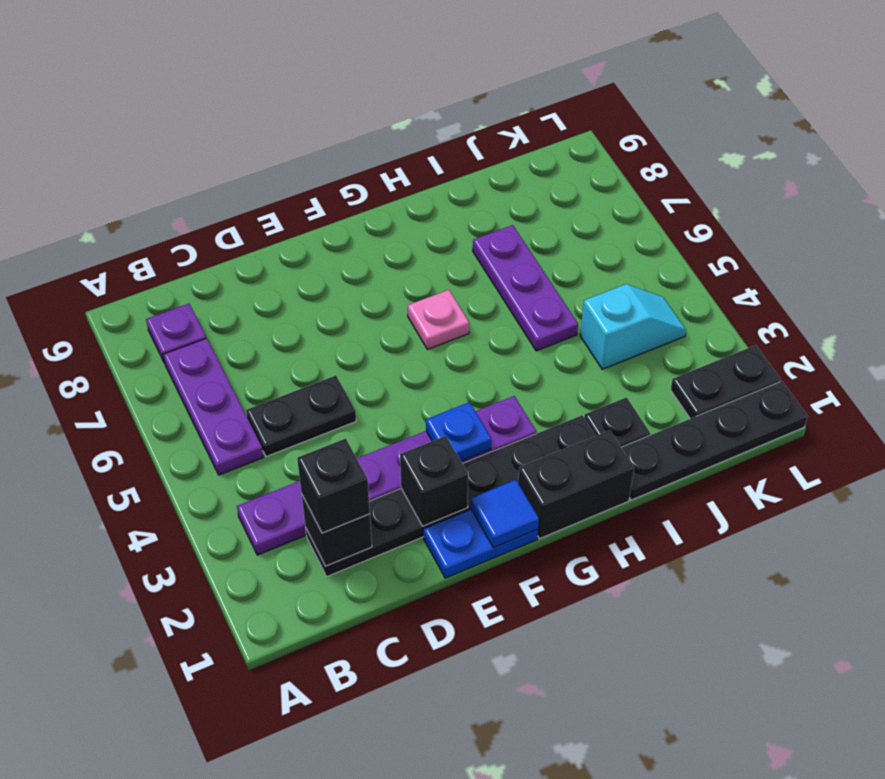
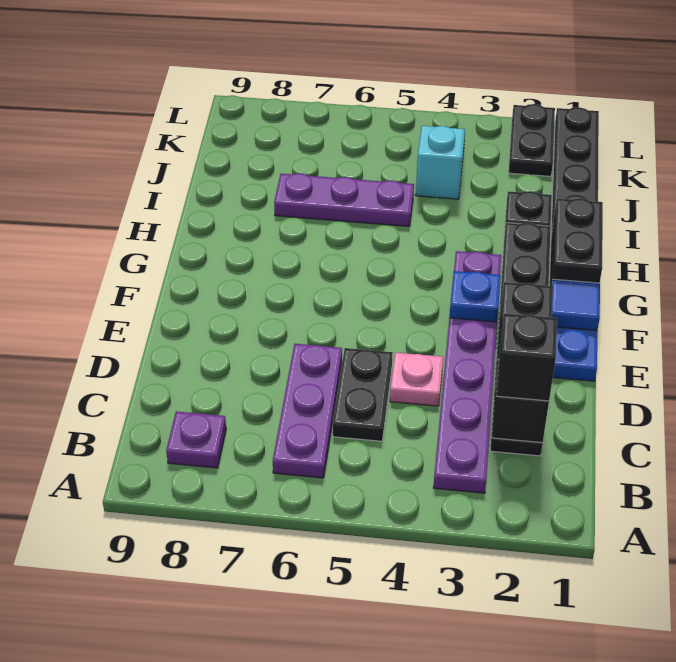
purple 1x3 plate [163,338,264,475] -> purple 1x3 plate turned to [273,344,342,478]
pink 1x1 plate [408,290,469,350] -> pink 1x1 plate moved to [390,352,443,406]

